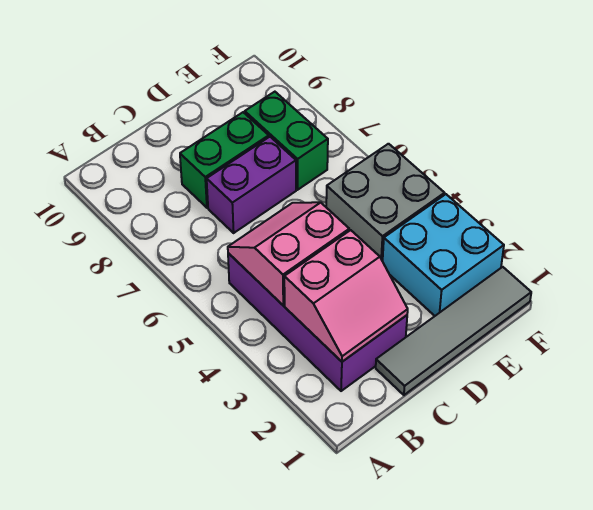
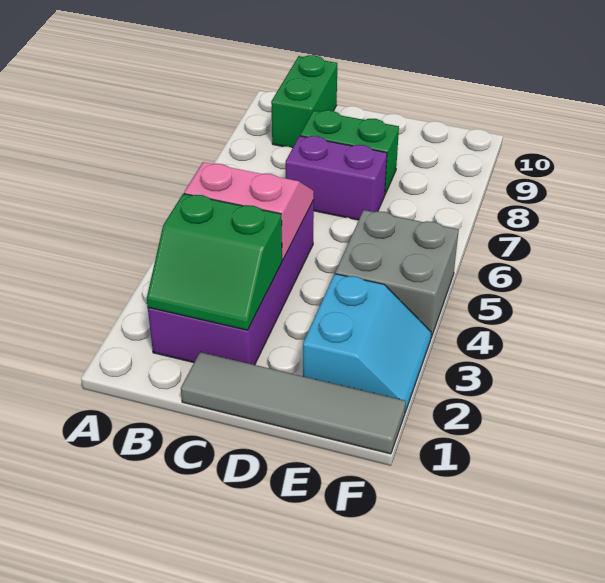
pink 2x2 slope [284,230,408,362] -> green 2x2 slope [147,194,282,330]
cyan 2x2 brick [383,194,504,316] -> cyan 2x2 slope [303,274,431,412]
green 1x2 brick [245,92,328,190] -> green 1x2 brick moved to [271,55,337,148]

